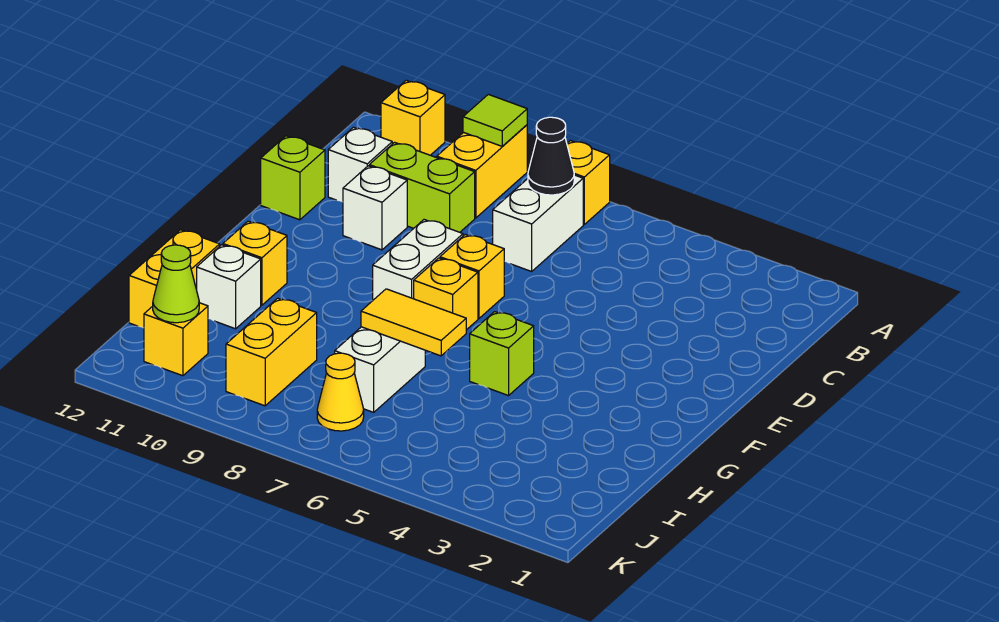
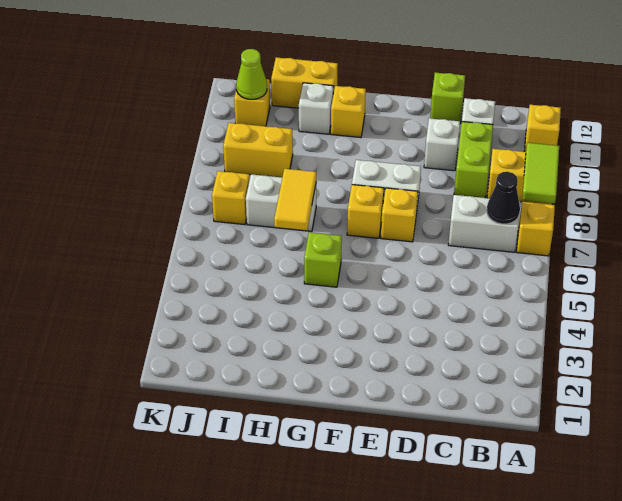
lime 1x1 tile [463,94,527,146] -> lime 1x2 tile [522,143,559,203]
yellow 1x1 cone [317,353,364,431] -> yellow 1x1 brick [212,171,249,225]

